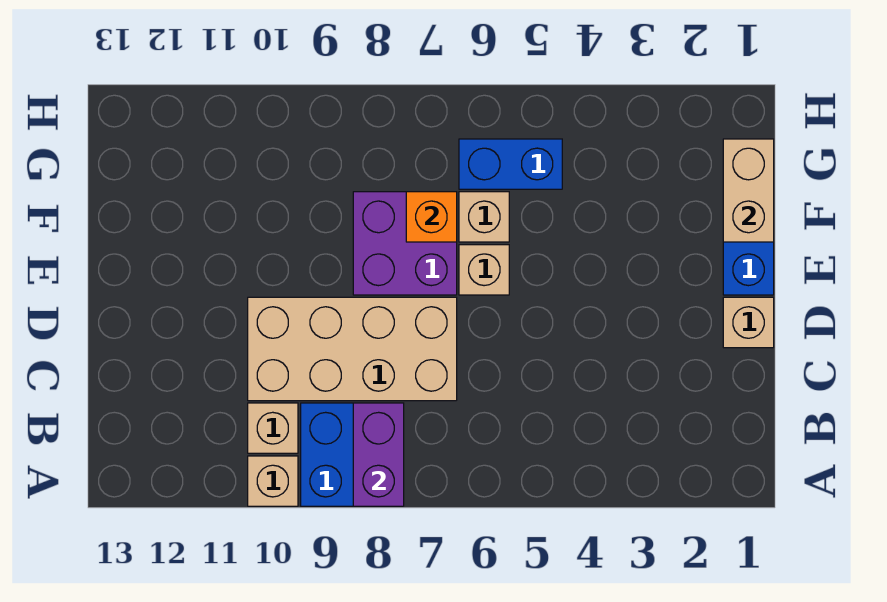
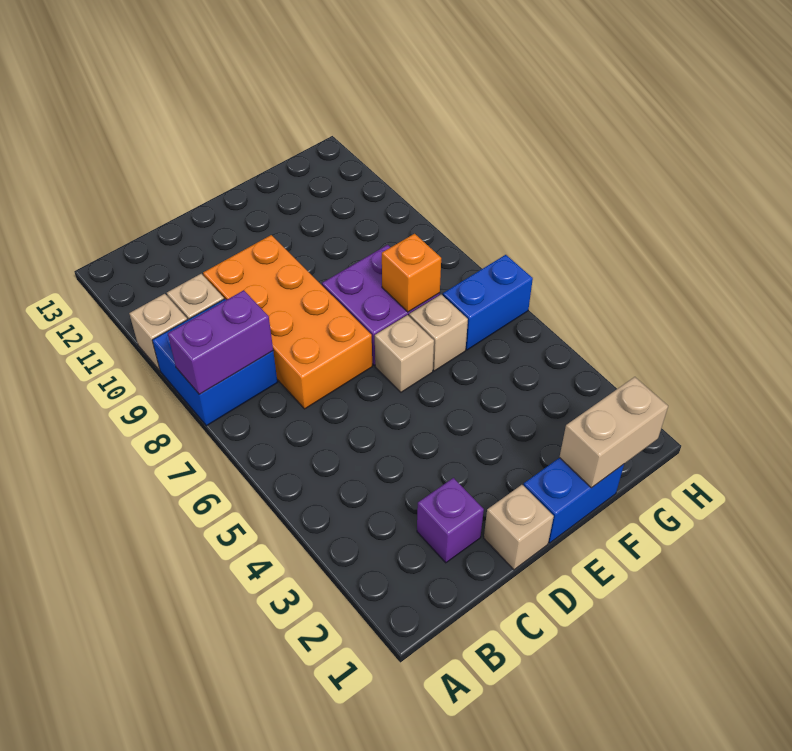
none -> purple 1x1 brick [417,478,484,563]
tan 2x4 brick [248,297,457,401] -> orange 2x4 brick [203,235,372,409]
blue 1x2 brick [459,139,562,189] -> blue 1x2 brick turned to [443,255,533,350]

